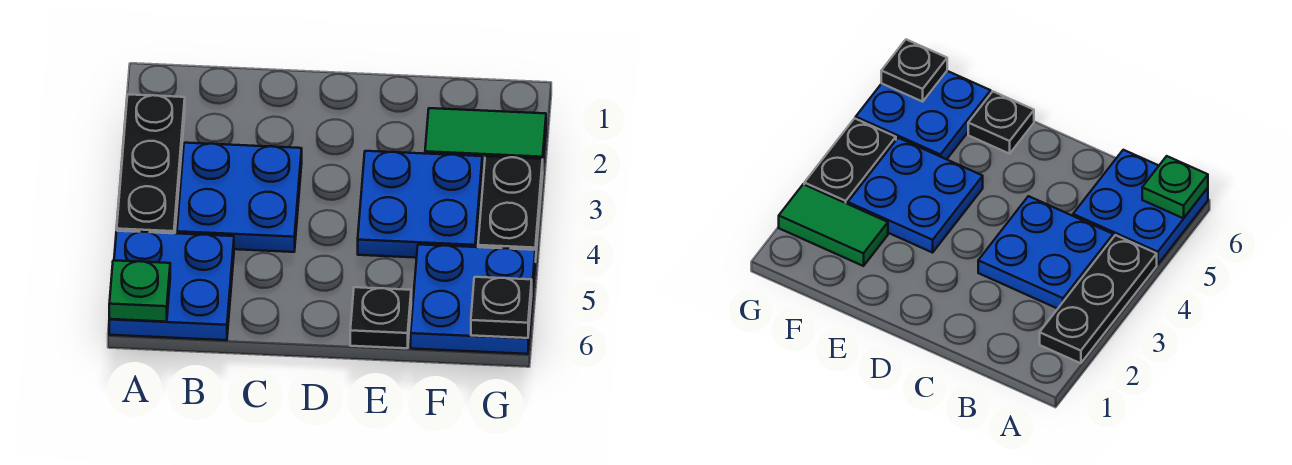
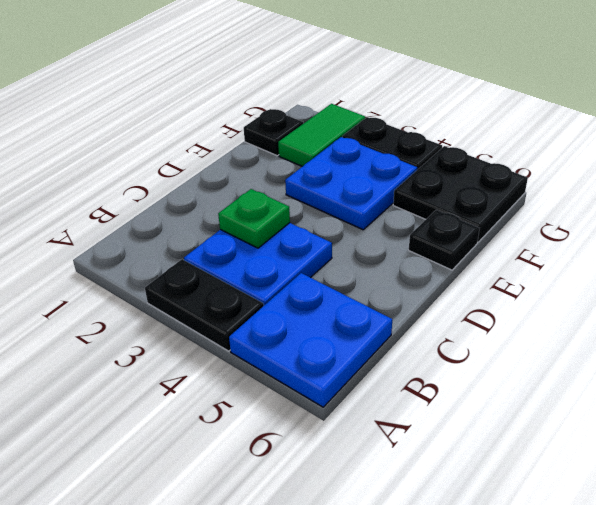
black 1x3 plate [117,94,185,233] -> black 1x2 plate [145,259,264,351]
green 1x1 plate [109,260,170,322] -> green 1x1 plate moved to [218,189,290,248]
blue 2x2 plate [411,245,535,354] -> black 2x2 plate [393,146,528,242]
black 1x1 plate [471,277,532,338] -> black 1x1 plate moved to [244,109,303,156]

